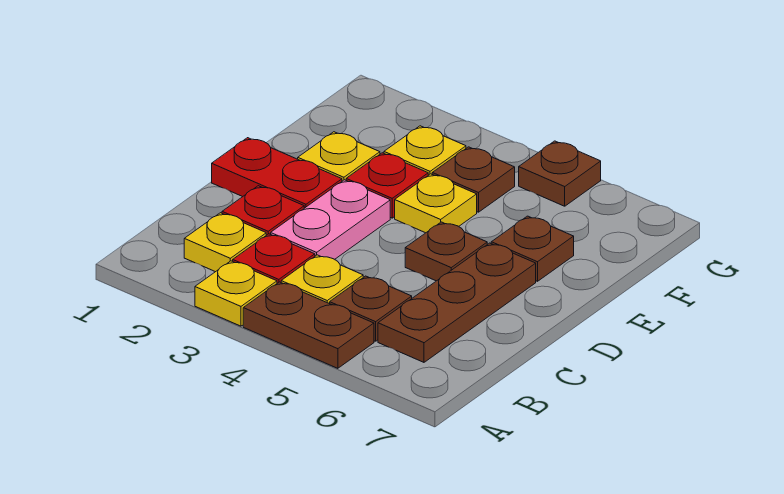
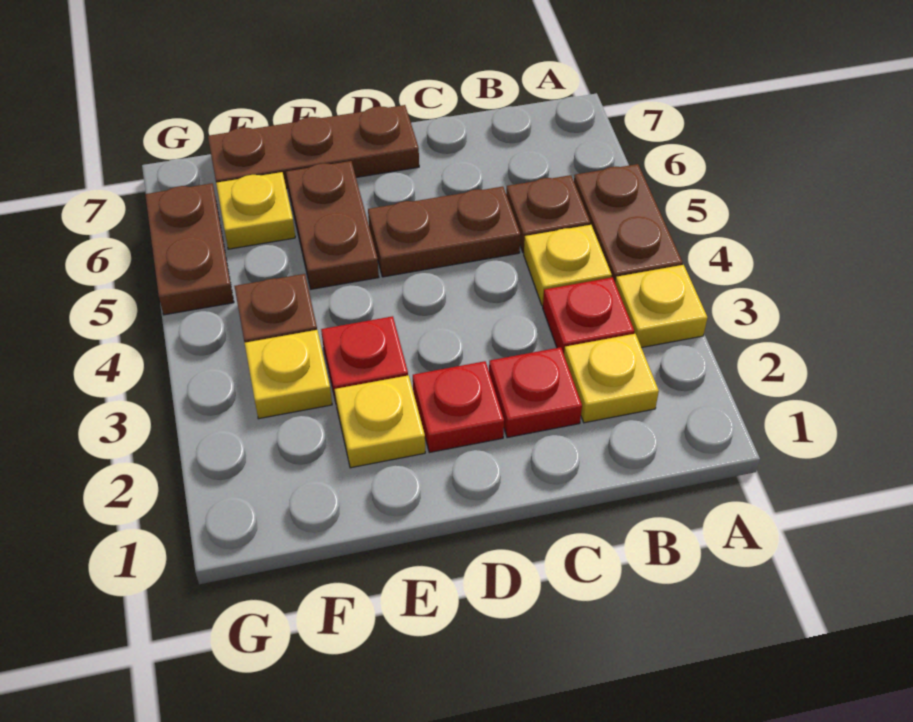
brown 1x3 plate [378,243,536,362] -> brown 1x3 plate moved to [208,105,419,189]
pink 1x2 plate [271,180,390,259] -> none
red 1x2 plate [212,138,342,208] -> red 1x1 plate [413,361,504,453]
brown 1x1 plate [405,222,487,281] -> brown 1x2 plate [368,187,520,277]
yellow 1x1 plate [395,174,477,233] -> yellow 1x1 plate moved to [216,172,295,249]
brown 1x1 plate [491,216,574,281] -> brown 1x2 plate [286,161,379,289]
brown 1x1 plate [519,141,601,206] -> brown 1x2 plate [145,183,234,315]

